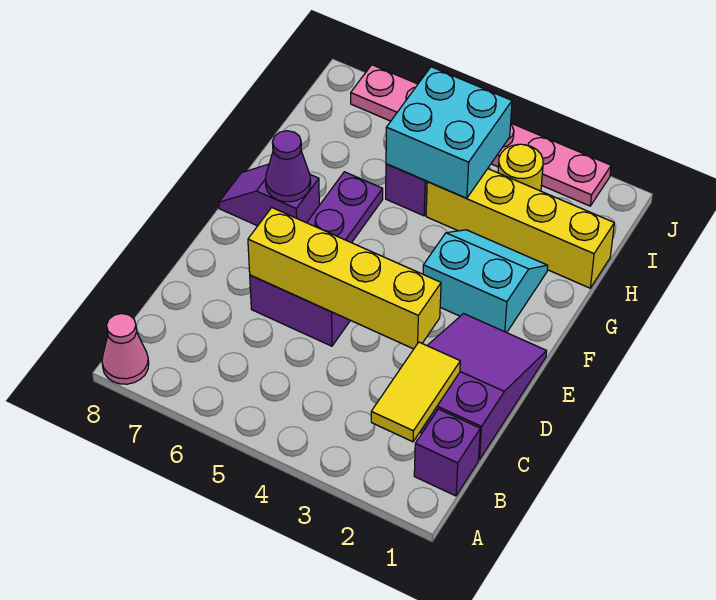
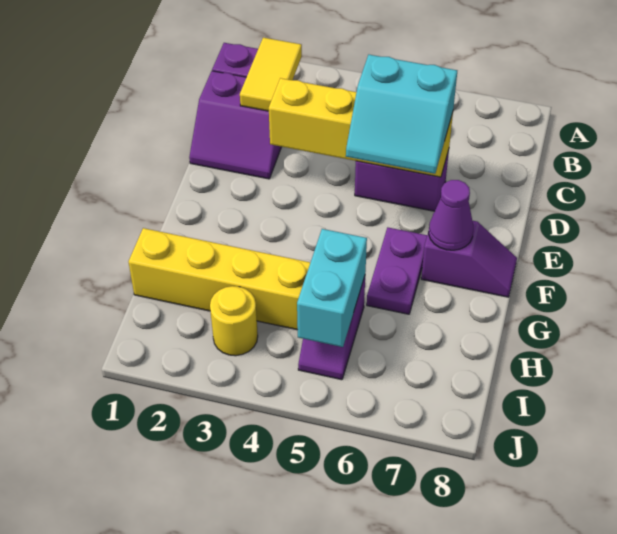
pink 1x1 cone [102,314,149,384] -> none
purple 2x3 slope [420,314,547,460] -> purple 2x2 slope [189,71,281,179]
cyan 2x2 slope [423,230,548,333] -> cyan 2x2 slope moved to [346,55,457,174]
cyan 2x2 brick [386,67,512,198] -> cyan 1x2 brick [297,229,367,347]
pink 1x6 plate [351,65,611,206] -> none

